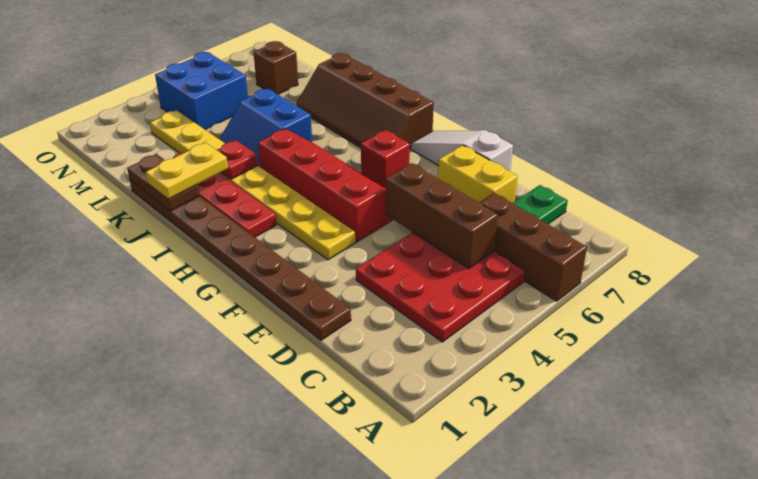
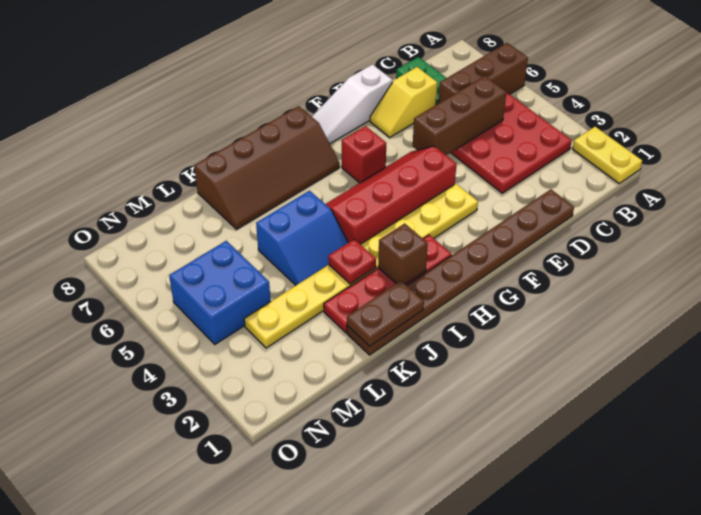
yellow 1x2 brick [438,145,518,203] -> yellow 1x2 slope [370,67,437,137]
yellow 1x2 plate [146,143,228,199] -> yellow 1x2 plate moved to [572,127,642,183]
brown 1x1 brick [254,41,298,94] -> brown 1x1 brick moved to [378,223,428,284]

